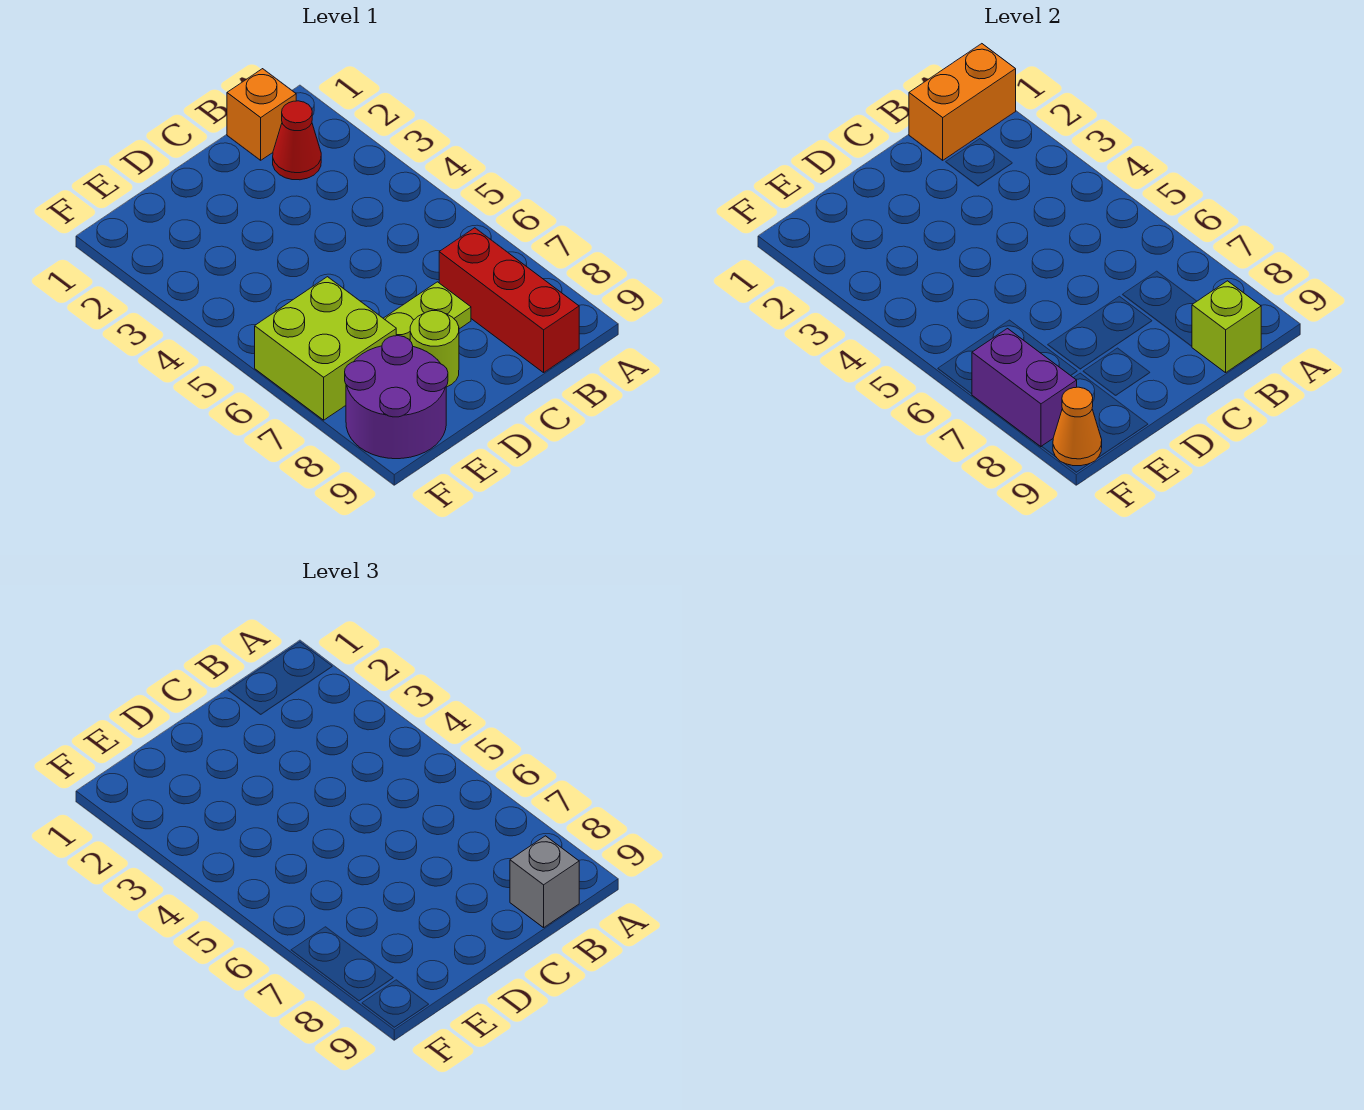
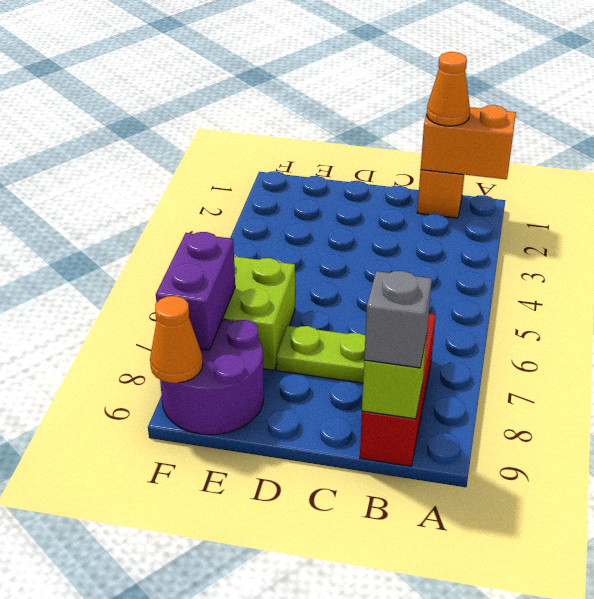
none -> orange 1x1 cone [427,52,470,126]
red 1x1 cone [273,101,321,180] -> none
lime 1x1 round brick [410,311,459,387] -> none

